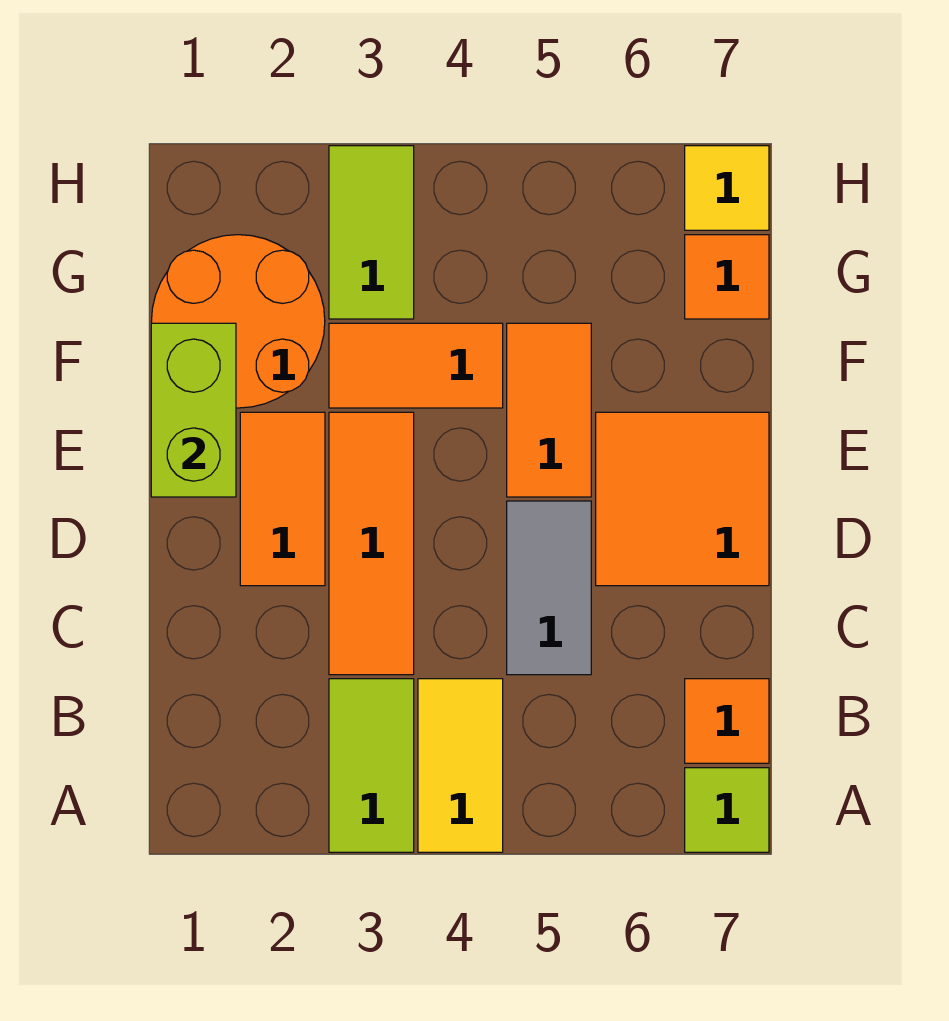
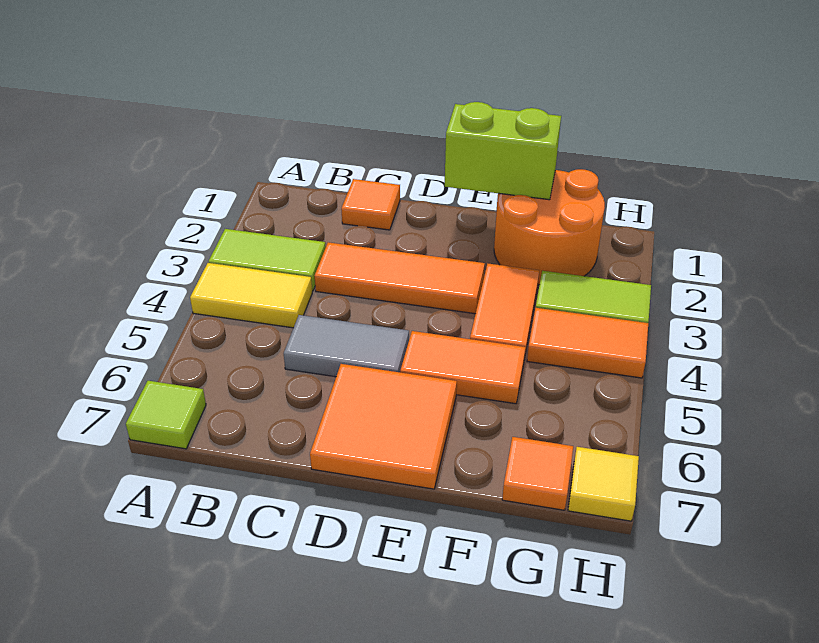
orange 1x1 tile [685,679,769,763] -> orange 1x1 tile moved to [341,179,400,230]
orange 1x2 tile [240,412,325,586] -> orange 1x2 tile moved to [527,308,648,378]

